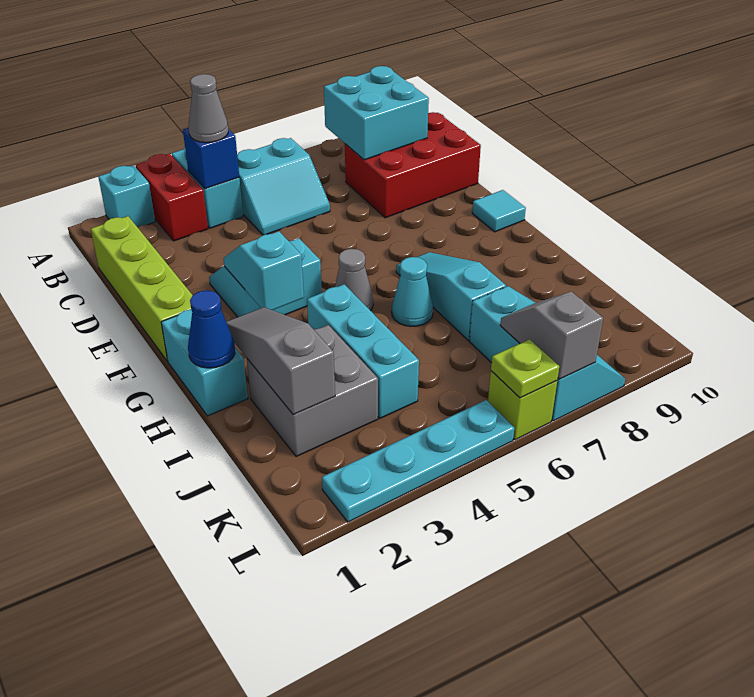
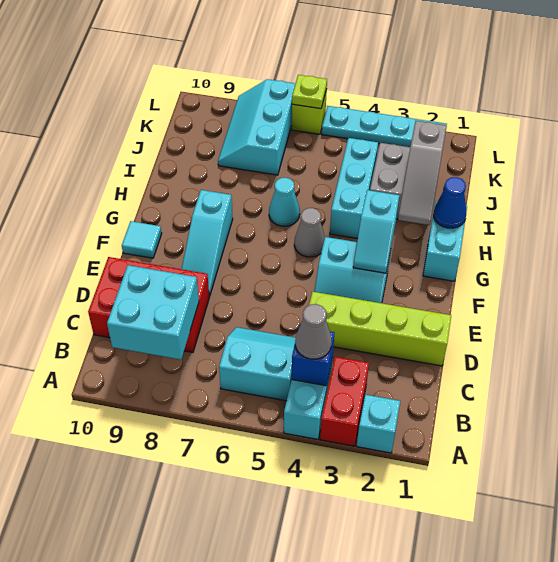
lime 1x4 brick [91,216,193,361] -> lime 1x4 brick turned to [309,292,451,366]
cyan 1x3 slope [396,252,506,340] -> cyan 1x3 slope moved to [182,190,233,296]
grey 1x2 slope [500,292,603,379] -> none

